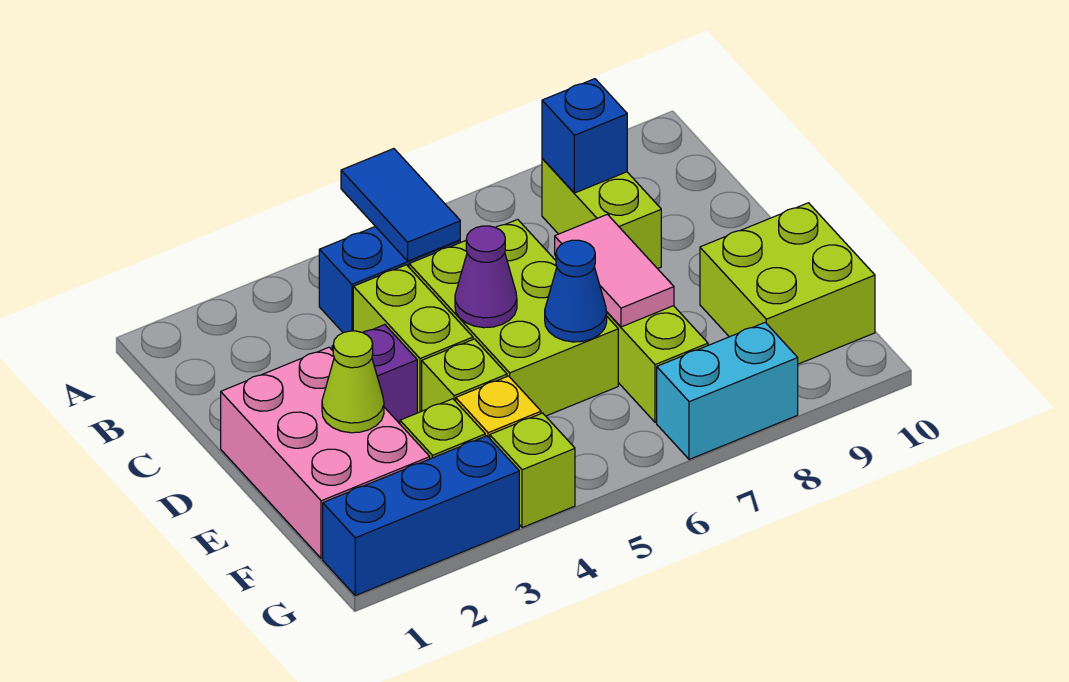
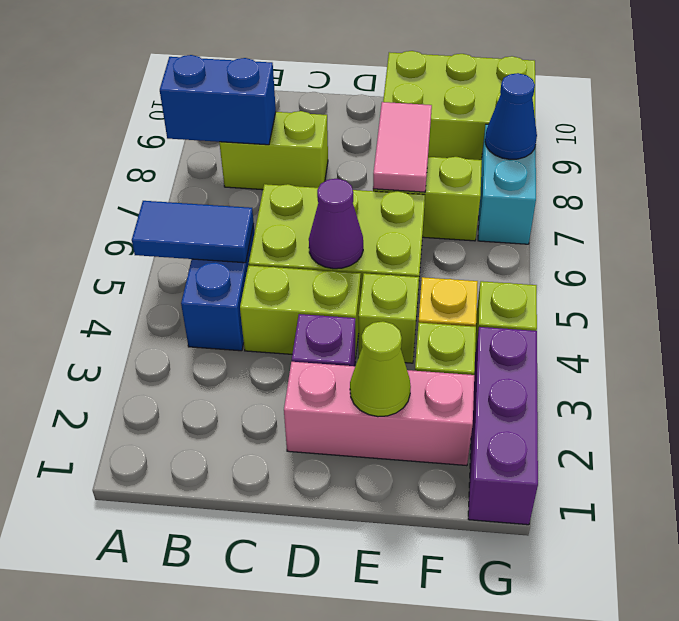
blue 1x1 brick [542,79,627,193] -> blue 1x2 brick [160,55,276,145]
pink 2x3 brick [221,347,430,559] -> pink 1x3 brick [284,362,474,466]
pink 1x2 tile [555,214,674,327] -> pink 1x2 tile turned to [373,102,432,192]
blue 1x1 cone [545,240,607,342] -> blue 1x1 cone moved to [485,73,537,159]
lime 2x2 brick [700,203,875,364] -> lime 2x3 brick [383,51,536,160]
blue 1x3 brick [323,436,519,595] -> purple 1x3 brick [468,327,538,525]

